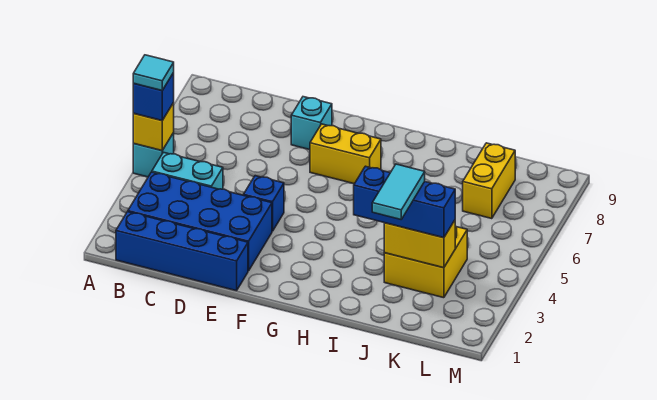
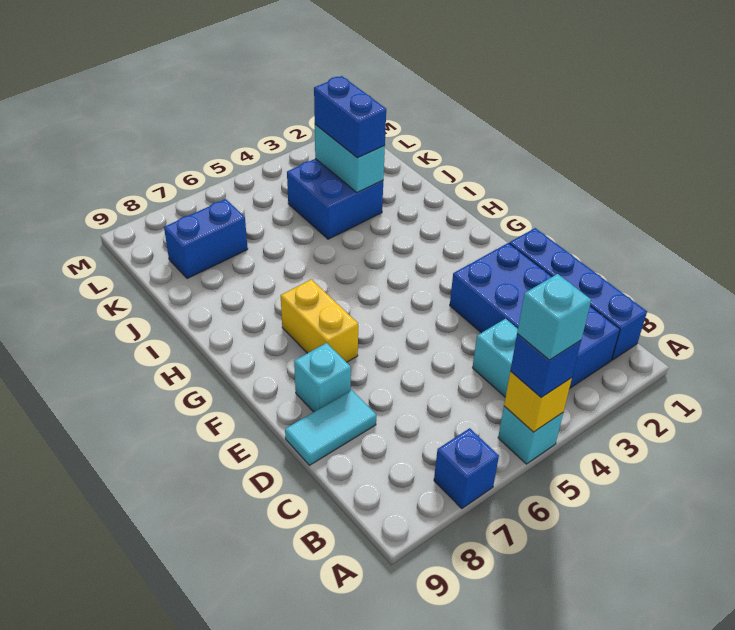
cyan 1x1 tile [133,55,174,90] -> cyan 1x1 brick [517,274,591,360]
blue 1x1 brick [244,176,284,231] -> blue 1x1 brick moved to [434,428,499,509]
blue 1x3 brick [354,166,455,238] -> blue 1x2 brick [314,76,386,158]
cyan 1x2 tile [372,164,425,219] -> cyan 1x2 tile moved to [285,390,376,465]
yellow 2x2 brick [384,226,467,298] -> blue 2x2 brick [287,159,383,239]
yellow 1x2 brick [384,220,455,268] -> cyan 1x2 brick [315,124,385,193]
yellow 1x2 brick [463,143,515,219] -> blue 1x2 brick [164,199,248,279]

